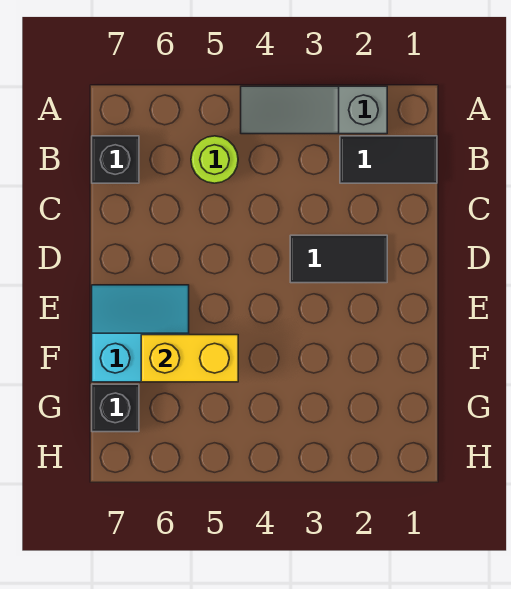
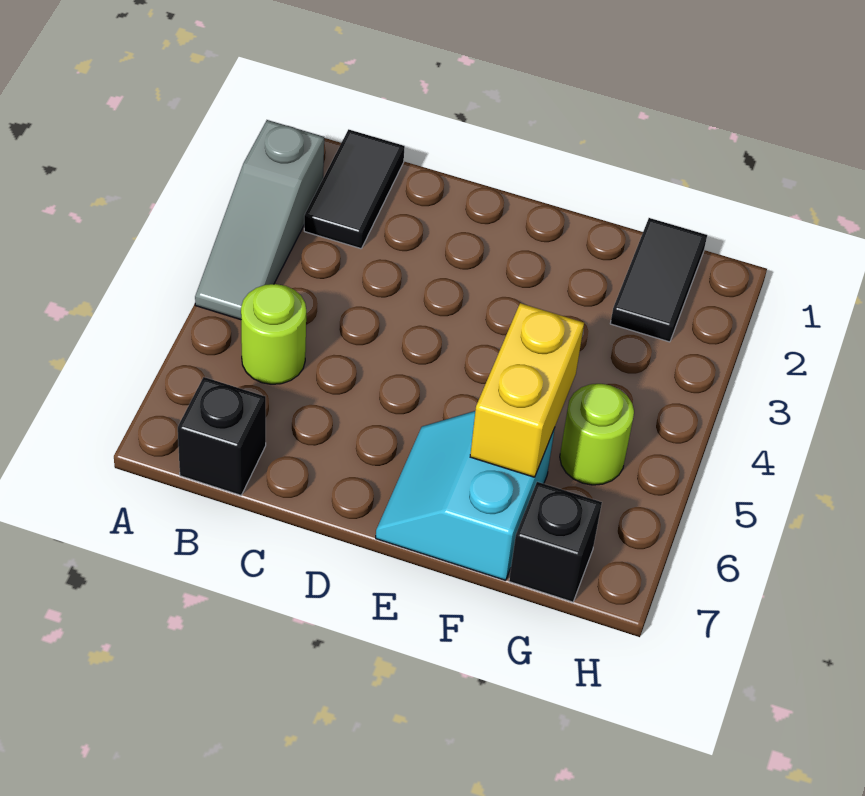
black 1x2 tile [290,235,387,283] -> black 1x2 tile moved to [610,218,707,342]
none -> lime 1x1 round brick [560,384,634,485]

